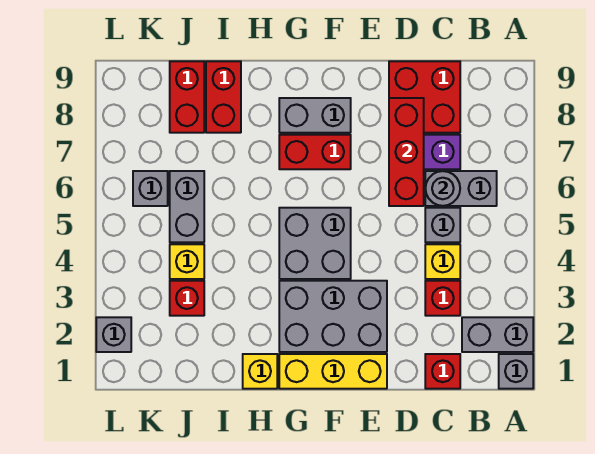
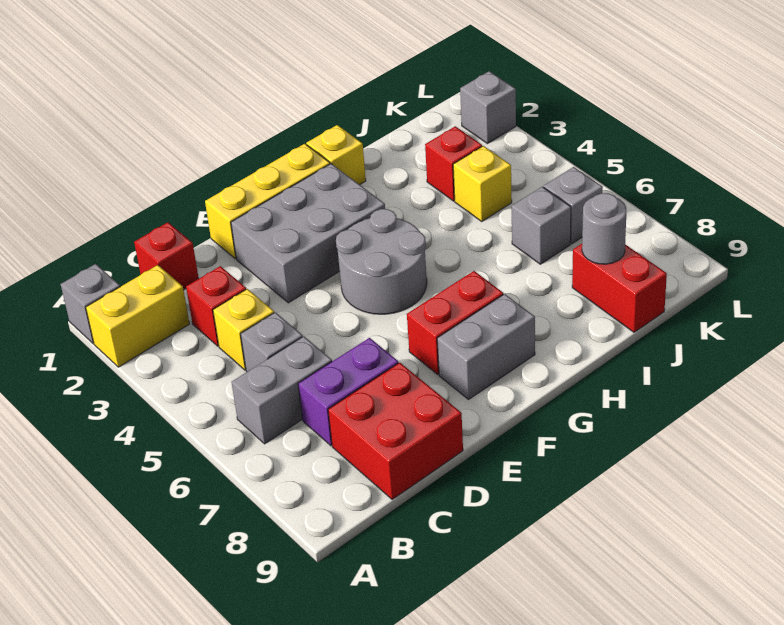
grey 1x2 brick [462,317,533,352] -> yellow 1x2 brick [86,265,189,367]
grey 1x1 round brick [425,171,460,206] -> grey 1x1 round brick moved to [582,193,626,264]
red 1x3 brick [389,98,424,206] -> none
grey 2x2 brick [279,208,351,279] -> grey 2x2 round brick [336,209,427,314]
red 1x2 brick [206,61,241,133] -> none
grey 1x2 brick [170,171,204,242] -> grey 1x1 brick [512,187,571,264]

